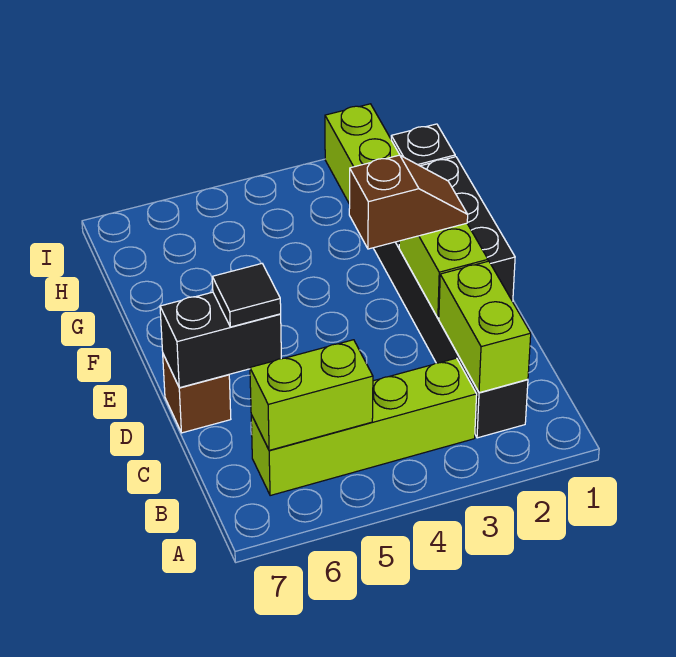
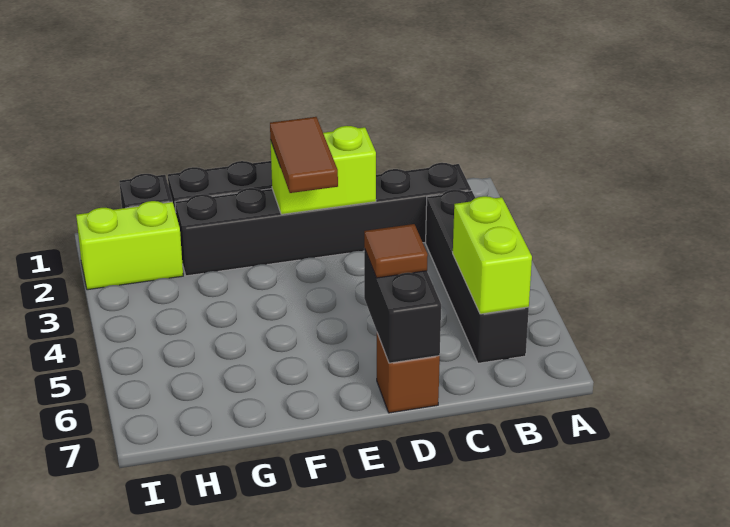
lime 1x2 brick [439,261,531,393] -> none
lime 1x4 brick [251,358,477,496] -> black 1x4 brick [426,190,529,363]
black 1x1 tile [212,264,281,327] -> brown 1x1 tile [364,224,428,278]
brown 1x2 slope [349,155,468,249] -> brown 1x2 tile [270,117,338,193]

